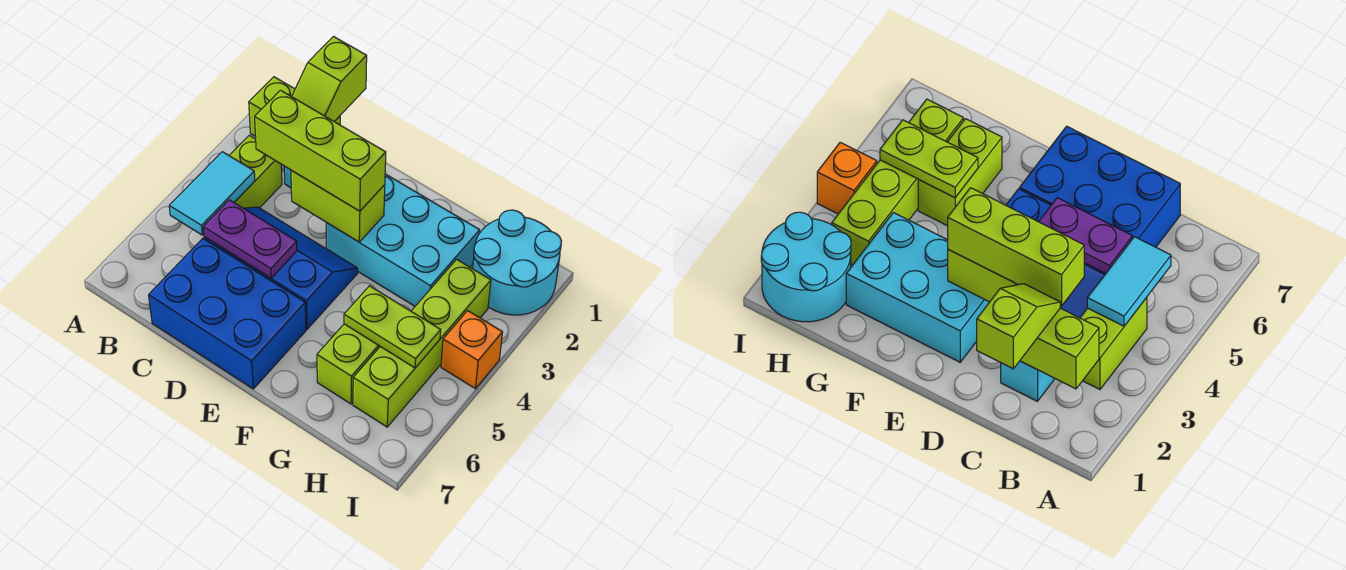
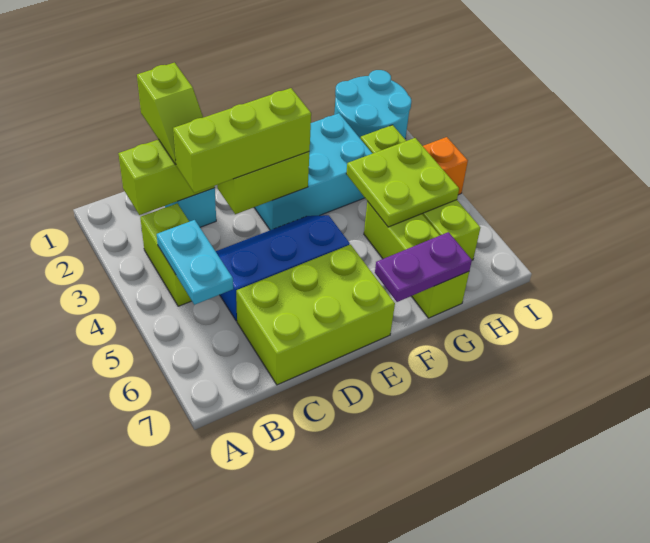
cyan 1x2 tile [169,152,255,235] -> cyan 1x2 plate [157,220,233,305]
purple 1x2 plate [203,200,297,278] -> purple 1x2 plate moved to [375,232,472,302]
blue 2x3 brick [149,238,306,389] -> lime 2x3 brick [236,245,395,385]
lime 1x2 brick [317,324,380,404] -> lime 1x3 brick [364,201,469,318]
lime 1x2 plate [344,286,441,368] -> lime 2x2 plate [346,138,459,227]

